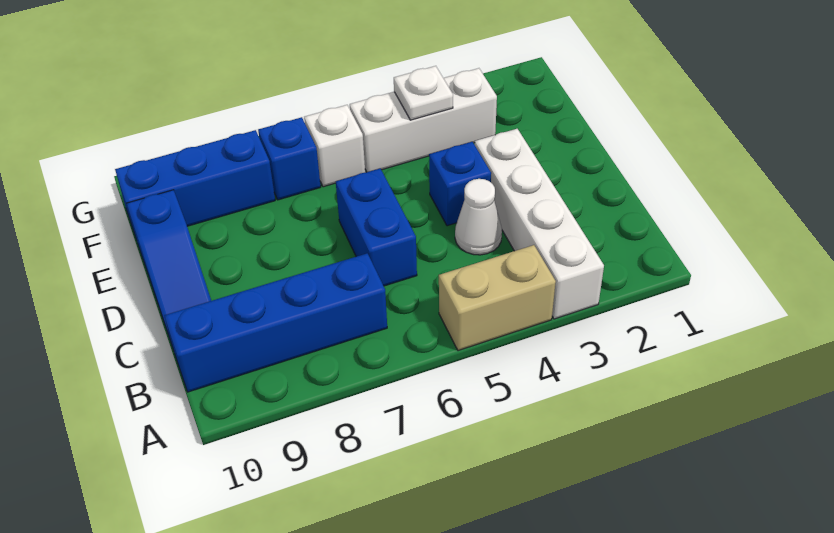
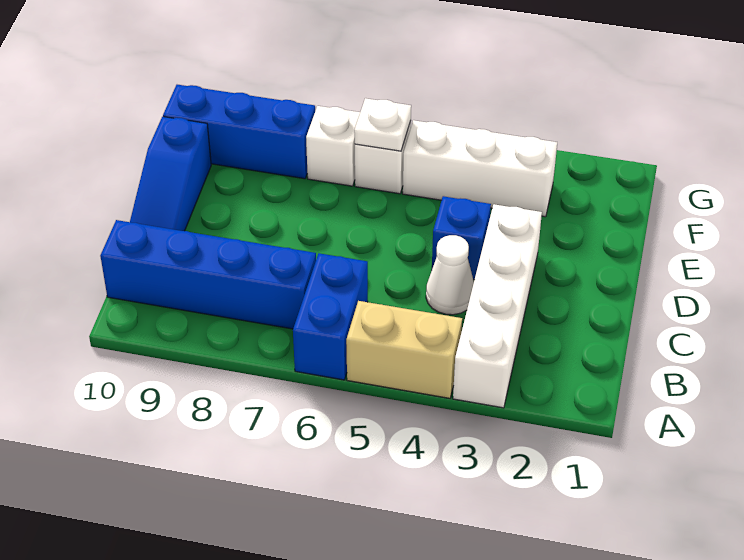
blue 1x2 brick [336,169,417,286] -> blue 1x2 brick moved to [293,253,368,380]
white 1x1 plate [394,66,453,120] -> white 1x1 plate moved to [354,98,411,151]
blue 1x1 brick [258,117,321,200] -> white 1x1 brick [306,106,360,186]

